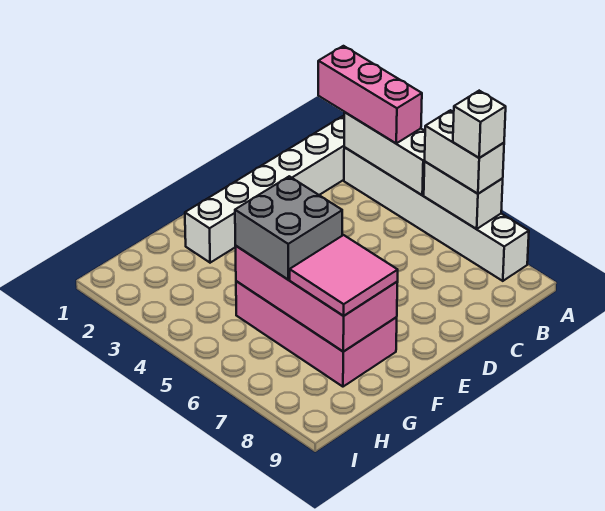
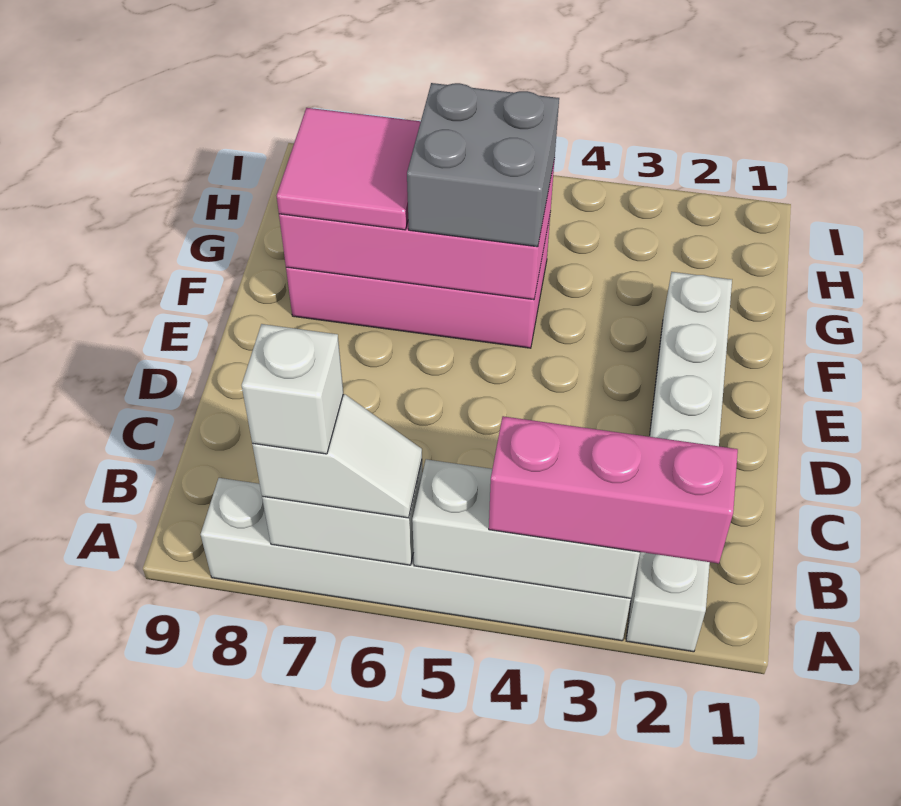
white 1x2 brick [425,110,504,194] -> white 1x2 slope [252,394,422,518]

